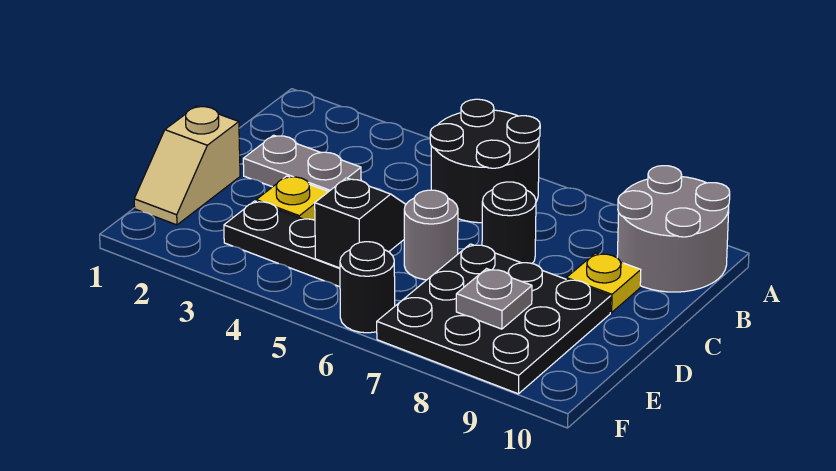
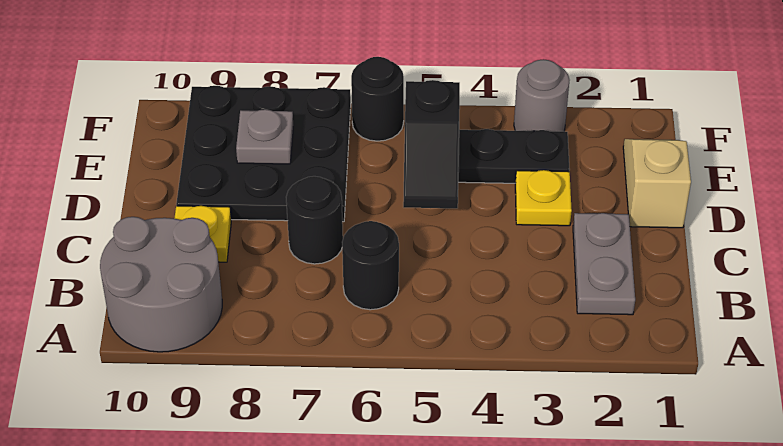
black 2x2 round brick [430,99,540,223] -> black 1x1 round brick [342,221,399,310]
grey 1x2 plate [243,135,361,192] -> grey 1x2 plate turned to [573,213,635,315]
grey 1x1 round brick [404,190,458,280] -> grey 1x1 round brick moved to [514,59,569,131]

